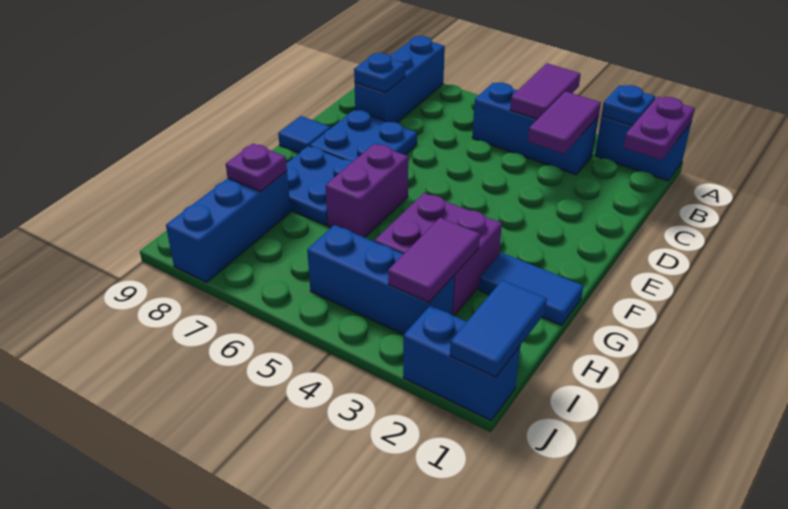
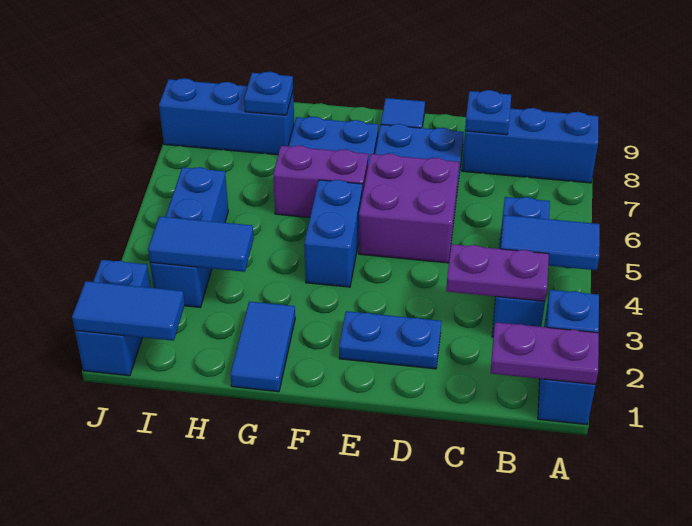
purple 1x2 tile [510,63,581,119] -> blue 1x2 tile [501,215,600,270]
purple 1x2 tile [528,91,601,154] -> purple 1x2 plate [446,244,549,301]
none -> blue 1x2 plate [339,311,441,369]
none -> blue 1x2 brick [304,180,362,287]
purple 2x2 brick [375,193,502,316] -> purple 2x2 brick moved to [359,154,459,263]
purple 1x2 tile [388,218,480,303] -> blue 1x2 tile [148,216,254,272]
purple 1x1 plate [226,144,287,191] -> blue 1x1 plate [244,72,293,115]

